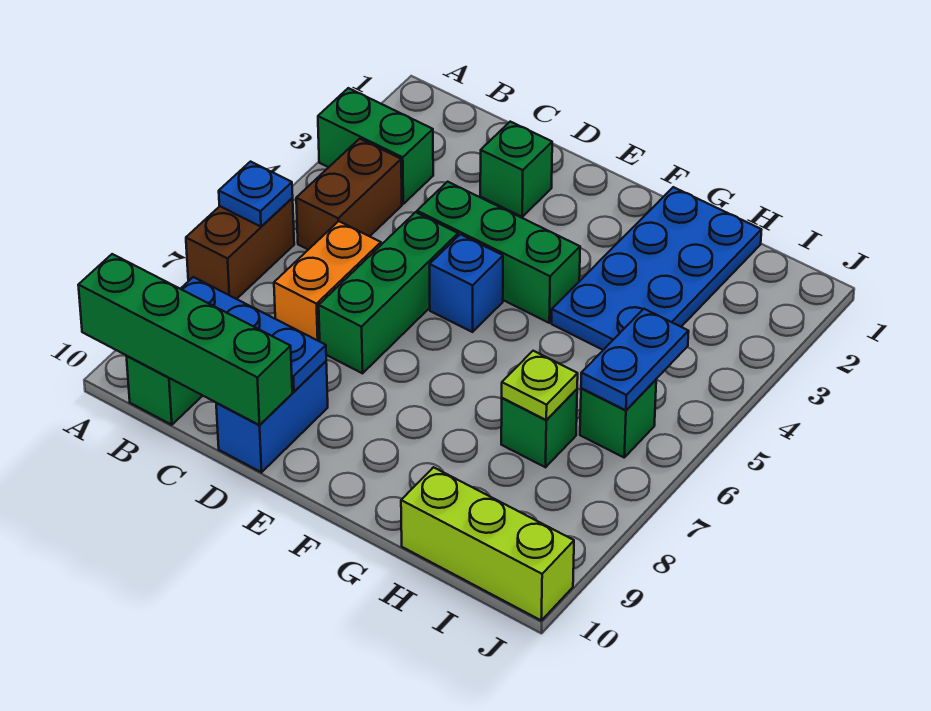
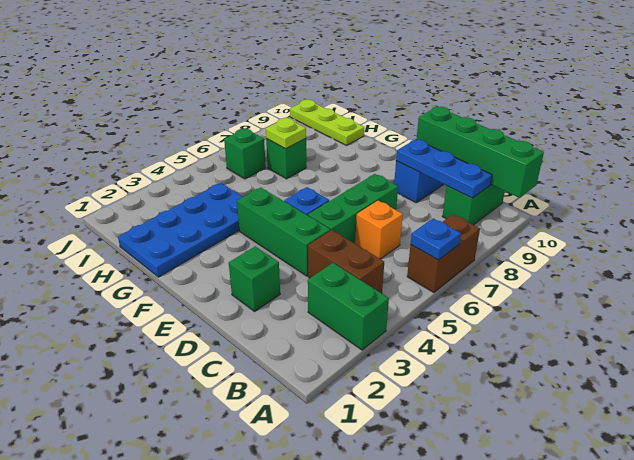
brown 1x2 brick [296,139,402,250] -> brown 1x2 brick turned to [308,230,384,293]
orange 1x2 brick [274,221,381,341] -> orange 1x1 brick [355,201,403,259]
lime 1x3 brick [401,467,574,620] -> lime 1x3 plate [290,100,364,146]
blue 1x2 plate [581,309,689,410] -> none

